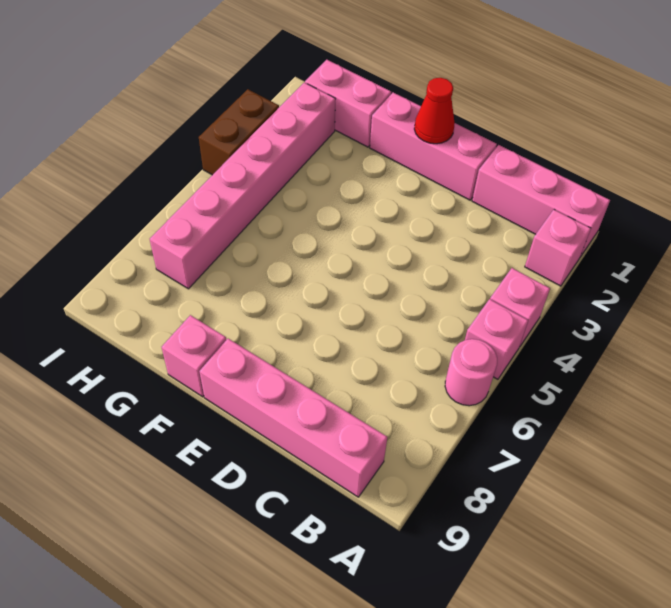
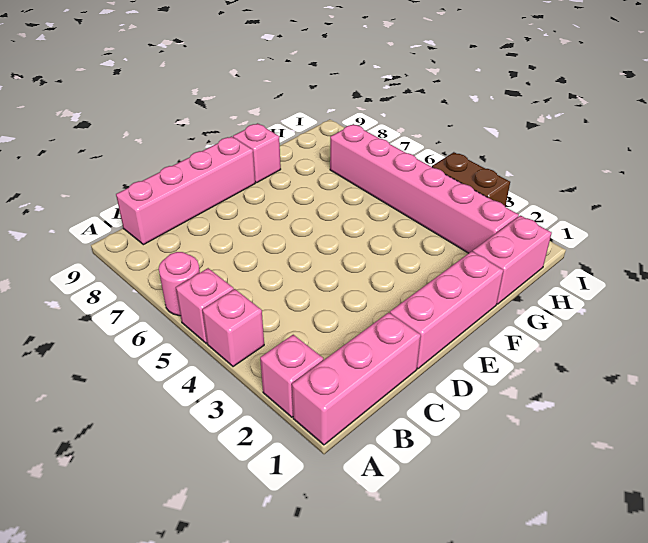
red 1x1 cone [414,78,455,144] -> none

